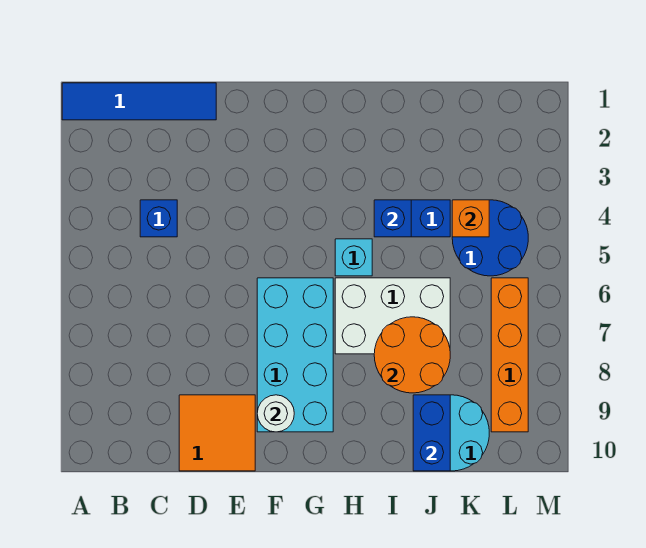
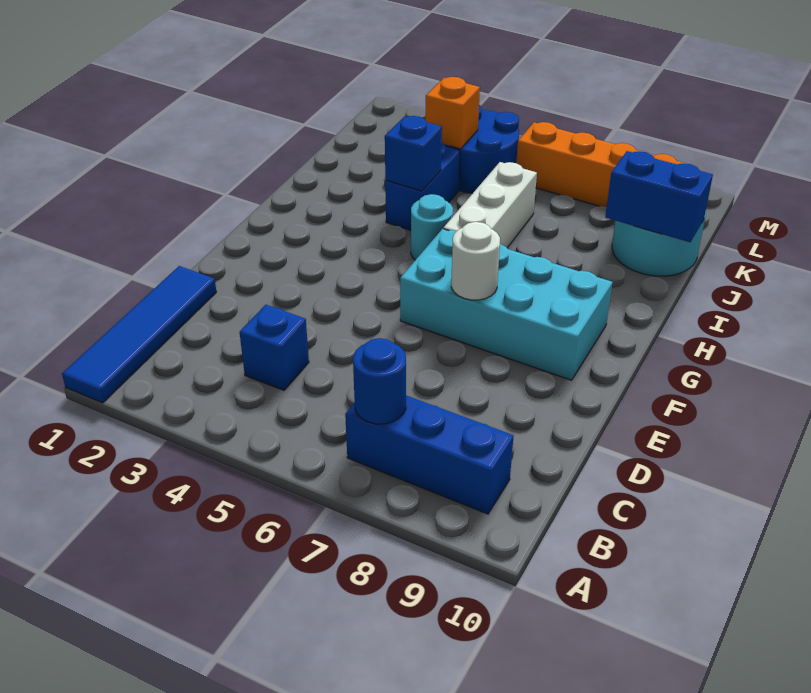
none -> blue 1x3 brick [345,396,514,514]
none -> blue 1x1 round brick [353,338,406,424]
orange 2x2 tile [179,395,255,471] -> none
white 1x1 round brick [257,395,294,432] -> white 1x1 round brick moved to [451,222,500,300]
cyan 1x1 brick [335,239,372,276] -> cyan 1x1 round brick [411,194,453,260]
white 2x3 brick [335,278,450,354] -> white 1x3 brick [443,162,537,248]
orange 2x2 round brick [374,317,450,393] -> none

